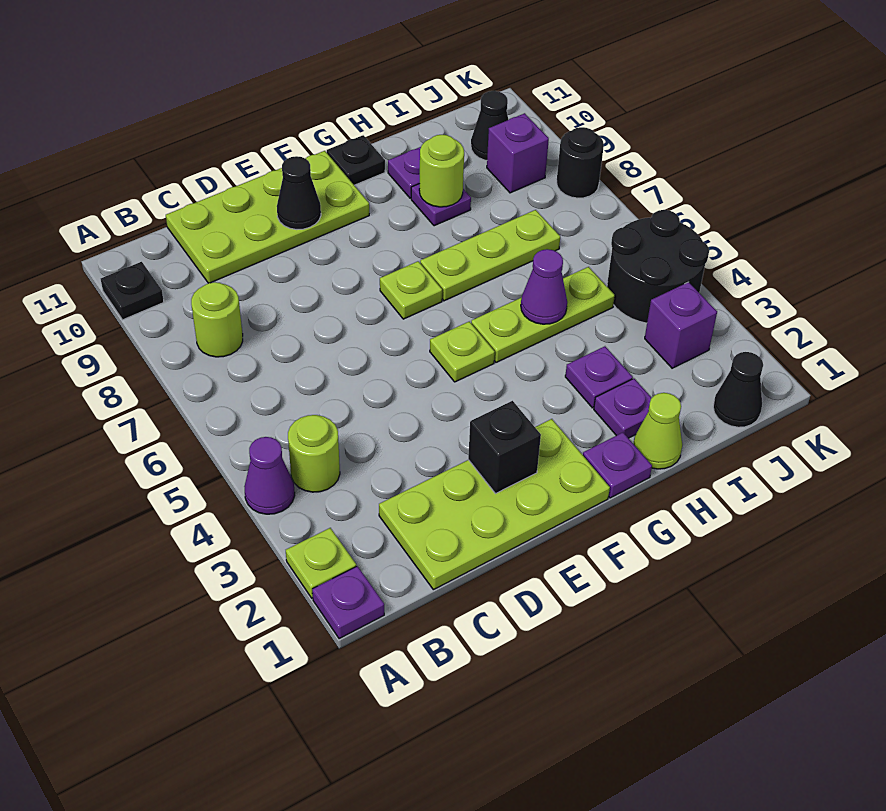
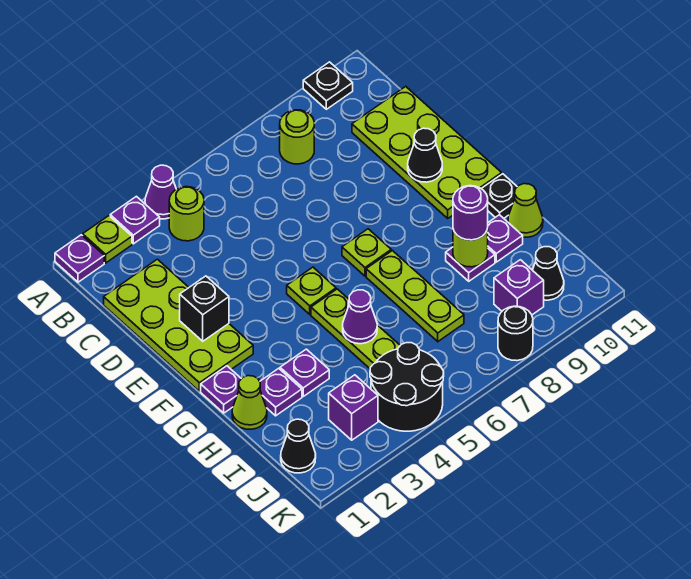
none -> purple 1x1 plate [110,196,160,244]
none -> purple 1x1 round brick [453,186,488,240]
none -> lime 1x1 cone [508,184,543,237]

